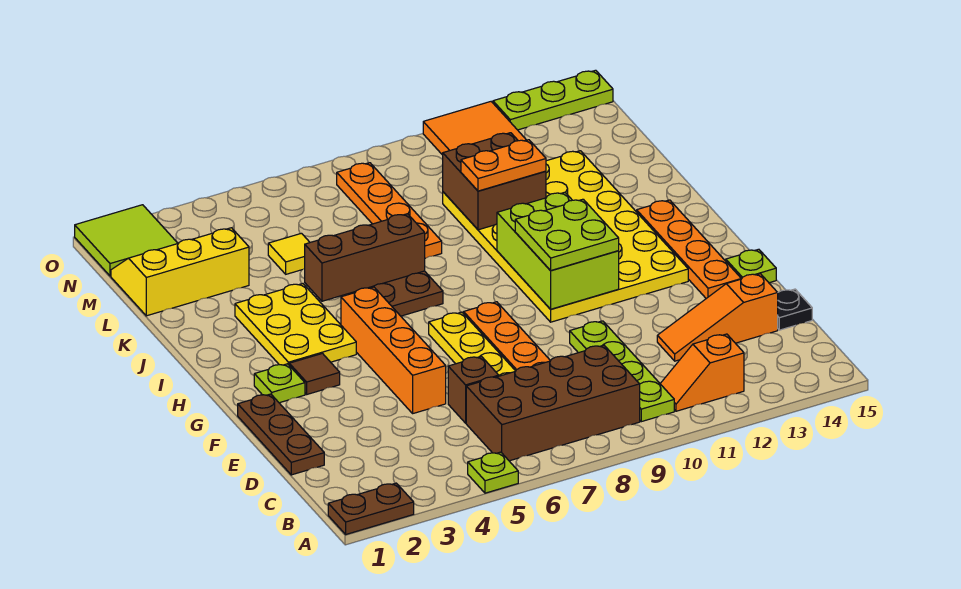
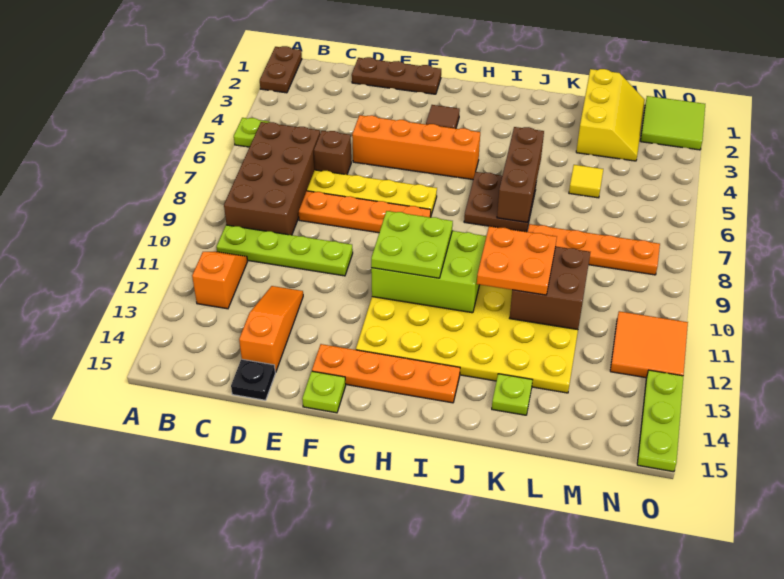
lime 1x1 plate [254,364,305,403] -> lime 1x1 plate moved to [492,374,532,415]
yellow 2x3 plate [235,284,356,365] -> none
orange 1x2 plate [461,140,546,191] -> orange 2x2 plate [477,226,557,295]

